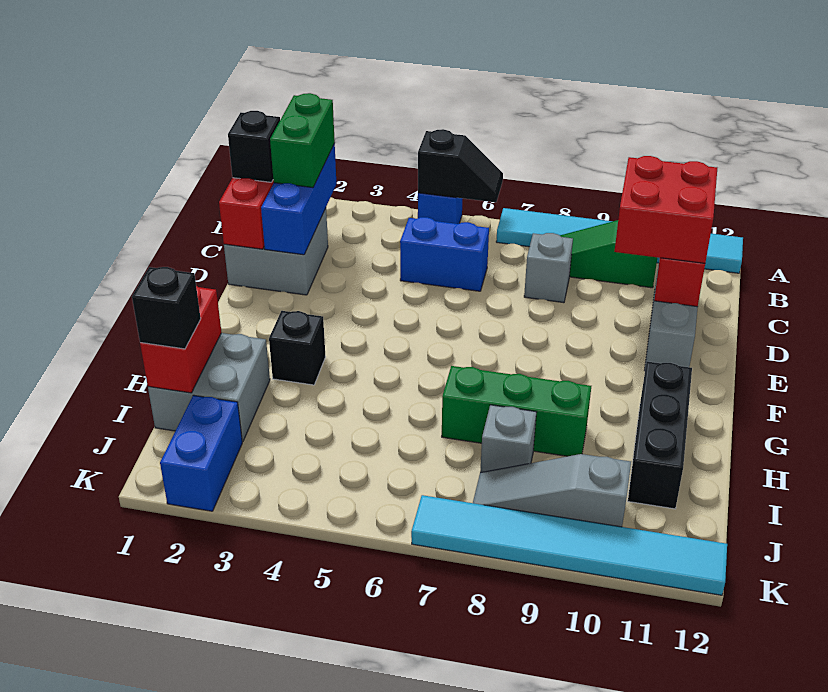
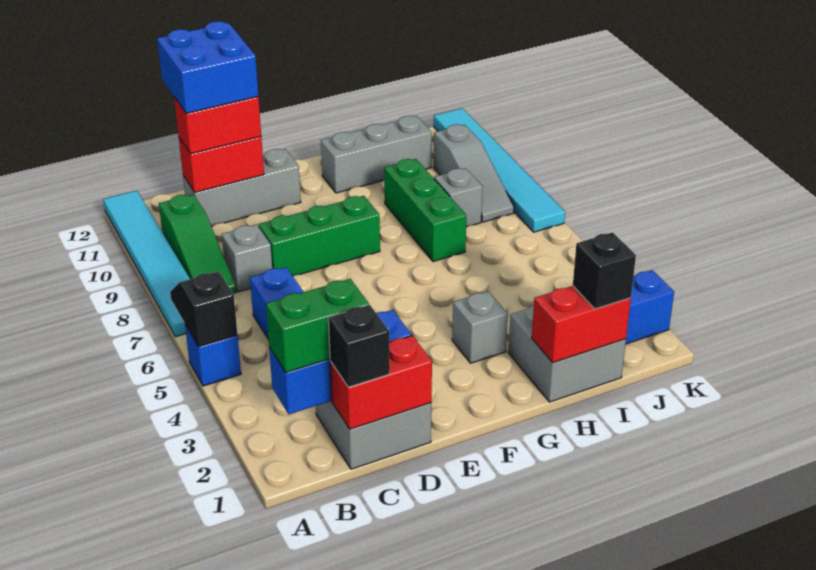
red 2x2 brick [614,156,717,263] -> red 1x2 brick [174,97,261,154]
none -> blue 2x2 brick [157,21,258,113]
none -> green 1x3 brick [259,196,380,276]
black 1x1 brick [269,311,325,385] -> grey 1x1 brick [452,291,508,363]
black 1x3 brick [628,362,692,509] -> grey 1x3 brick [321,116,432,193]

